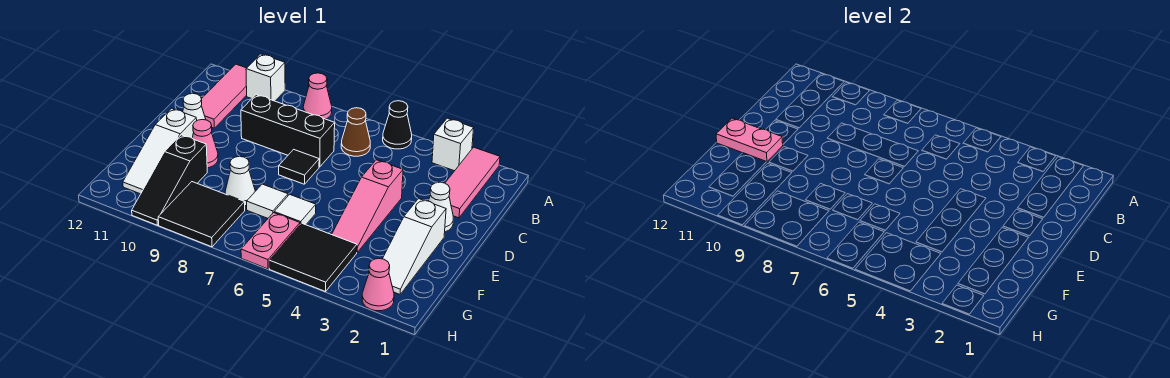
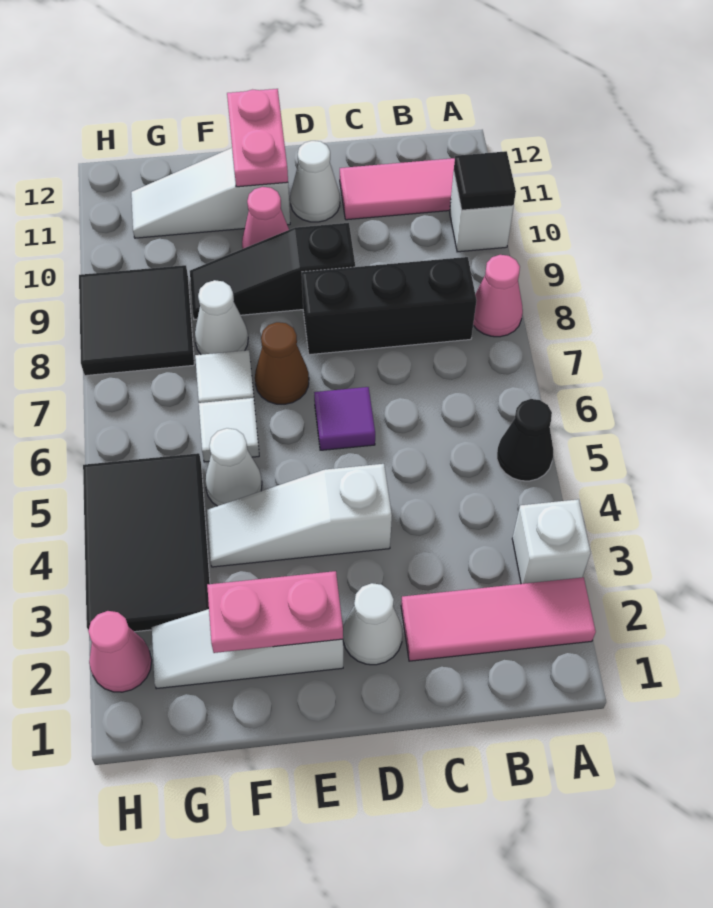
brown 1x1 cone [341,108,370,156] -> brown 1x1 cone moved to [255,322,309,404]
black 1x3 brick [241,95,335,167] -> black 1x3 brick turned to [302,257,476,355]
pink 1x3 slope [332,160,403,252] -> white 1x3 slope [207,464,392,567]
none -> purple 1x1 tile [314,387,375,450]
black 1x1 tile [279,149,319,184] -> black 1x1 tile moved to [454,151,516,210]
none -> white 1x1 cone [205,428,262,506]
black 1x3 slope [132,135,207,225] -> black 1x3 slope moved to [190,223,355,320]
black 2x2 tile [269,223,357,292] -> black 2x3 tile [83,453,210,632]
pink 1x2 plate [241,213,300,269] -> pink 1x2 plate moved to [207,571,343,653]

